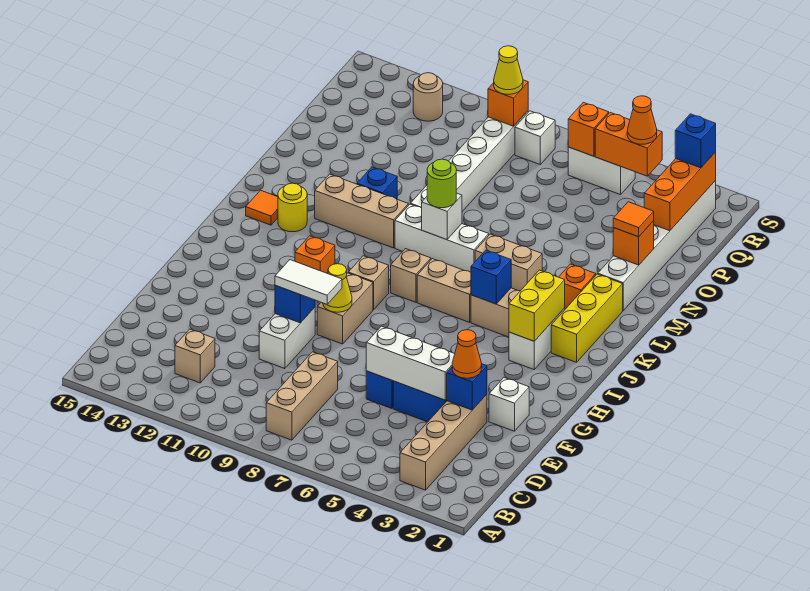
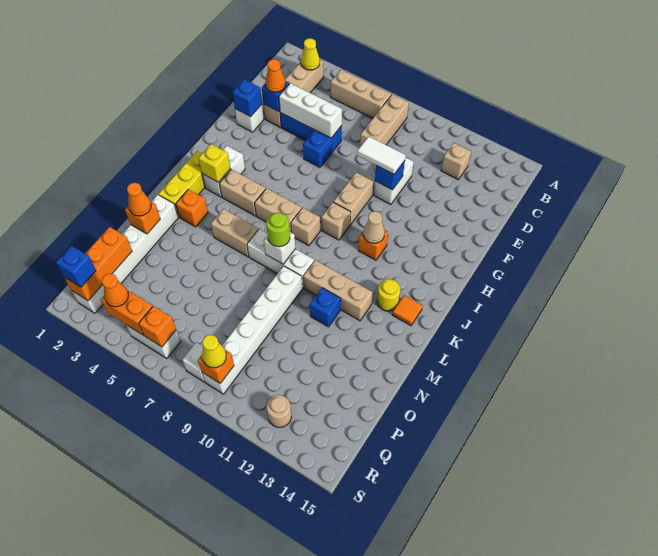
none -> tan 1x3 brick [331,70,391,118]
yellow 1x1 cone [323,264,352,312] -> yellow 1x1 cone moved to [301,38,320,70]
yellow 1x2 brick [509,270,565,341] -> yellow 1x1 brick [199,144,230,182]
none -> tan 1x1 cone [363,211,385,243]
blue 1x1 brick [471,250,511,304] -> blue 1x1 brick moved to [232,79,262,117]
orange 1x1 tile [613,202,654,237] -> orange 1x1 cone [127,183,151,216]

